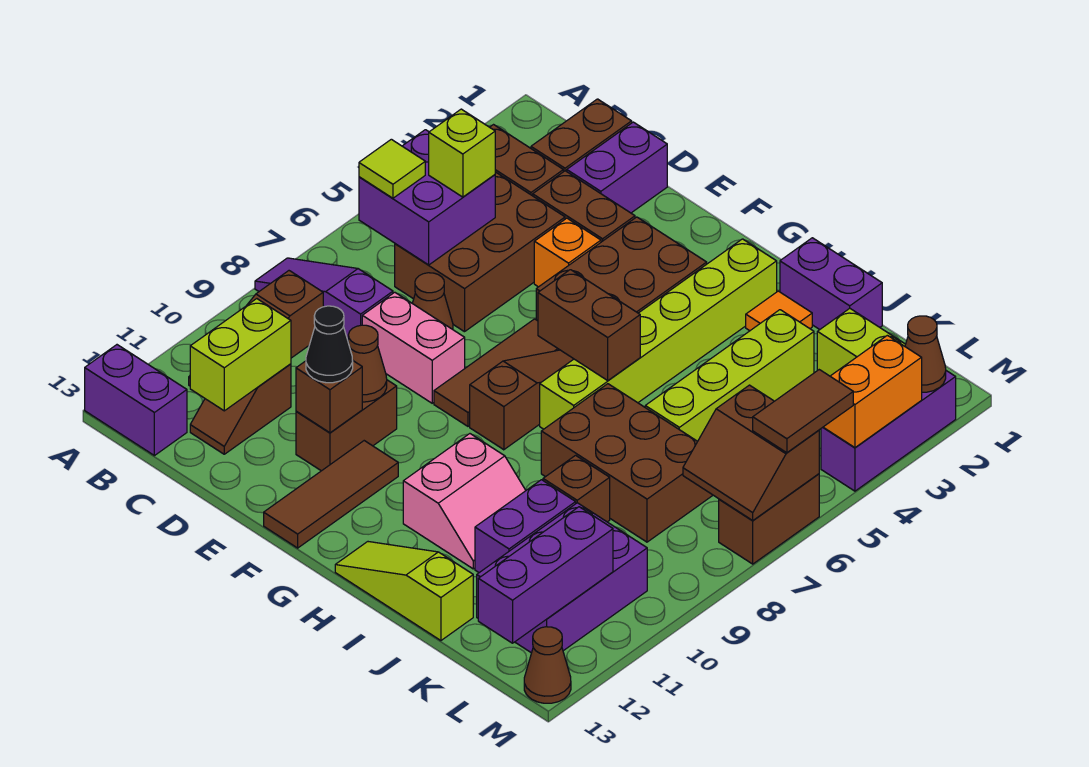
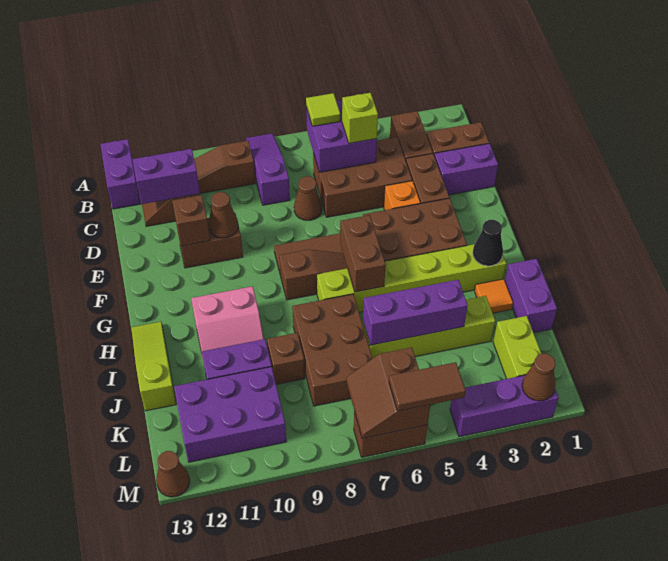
lime 1x2 brick [190,299,291,411] -> purple 1x2 brick [132,149,200,204]
pink 1x2 brick [362,292,465,403] -> none
black 1x1 cone [306,306,353,383] -> black 1x1 cone moved to [473,220,503,266]
brown 1x3 tile [264,441,398,548] -> none
purple 1x3 brick [478,507,613,643] -> purple 1x3 brick moved to [363,280,468,345]
orange 1x2 brick [824,335,922,448] -> none

